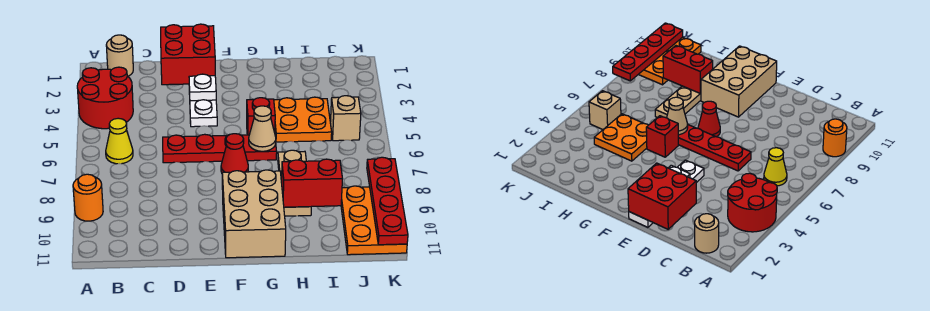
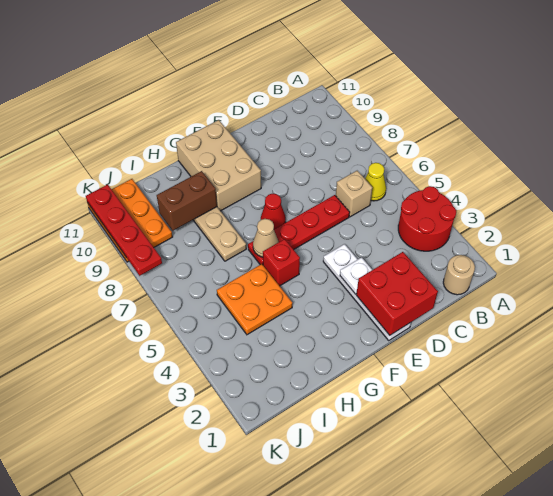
orange 1x1 round brick [73,174,103,221] -> none
red 1x2 brick [282,159,342,207] -> brown 1x2 brick [157,171,217,230]
tan 1x1 brick [330,96,361,141] -> tan 1x1 brick moved to [336,171,372,217]

